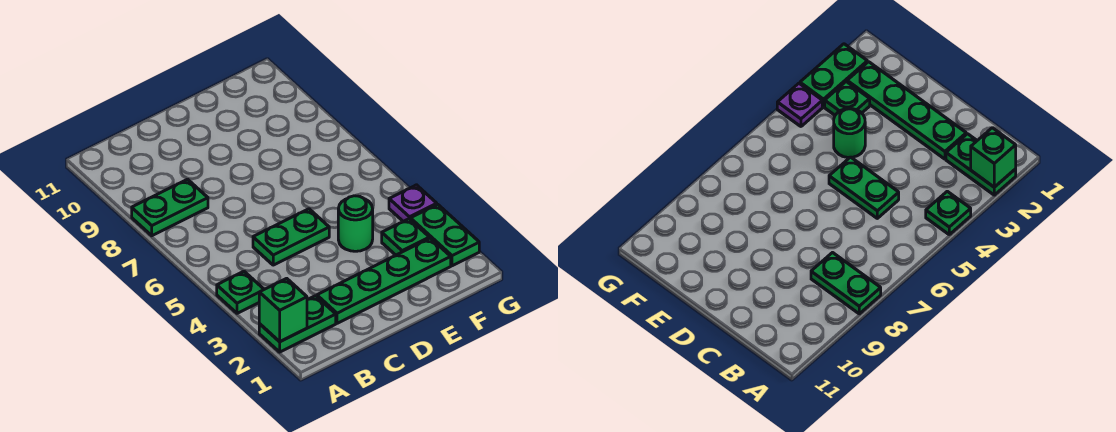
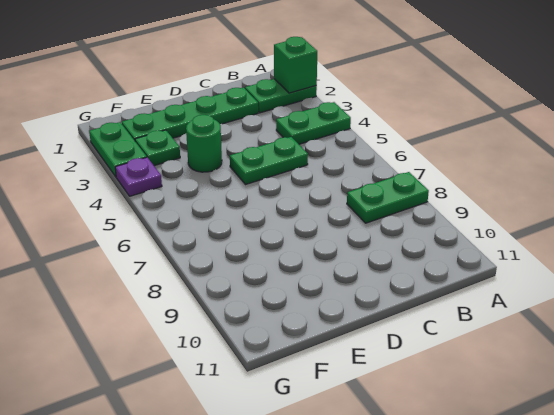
green 1x1 plate [217,271,264,313] -> green 1x2 plate [276,102,351,144]

